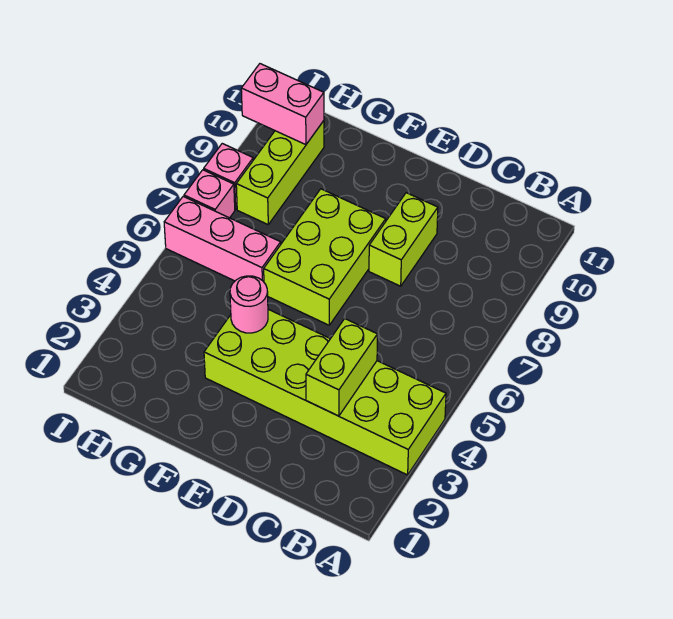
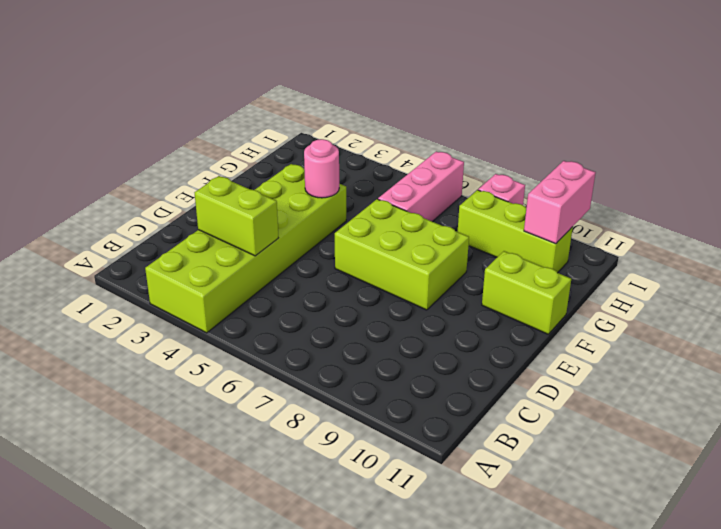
lime 1x2 brick [369,193,438,286] -> lime 1x2 brick moved to [482,251,571,334]
pink 1x1 brick [184,170,235,218] -> none

